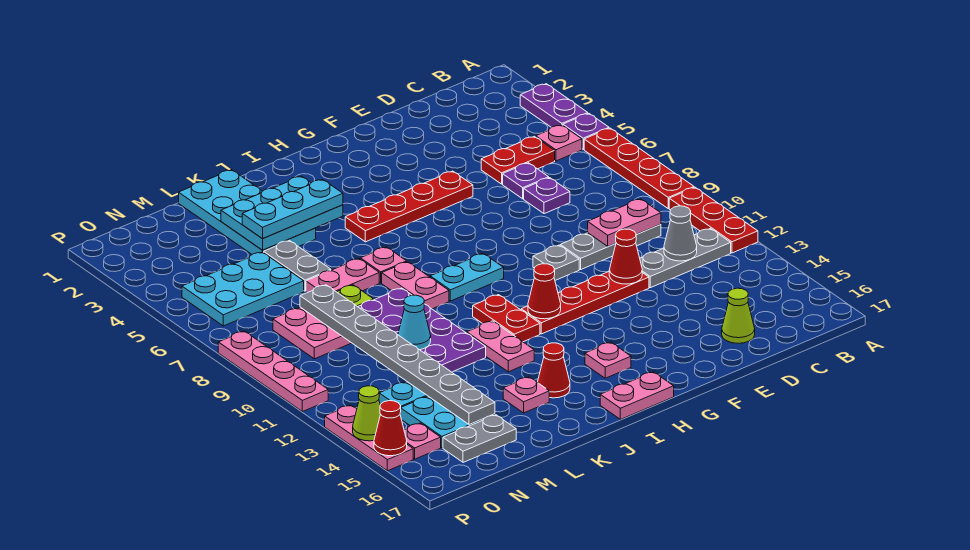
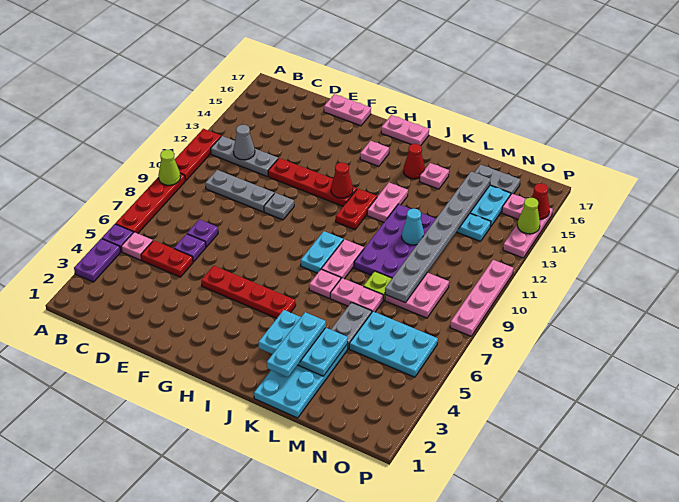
pink 1x2 plate [588,199,661,246] -> pink 1x2 plate moved to [324,94,371,126]
lime 1x1 cone [722,288,755,343] -> lime 1x1 cone moved to [158,150,180,185]
red 1x1 cone [609,229,642,284] -> none
cyan 1x2 plate [430,253,504,301] -> cyan 1x2 plate turned to [301,231,343,273]
cyan 1x3 plate [242,179,343,239] -> cyan 1x3 plate turned to [267,312,326,377]

